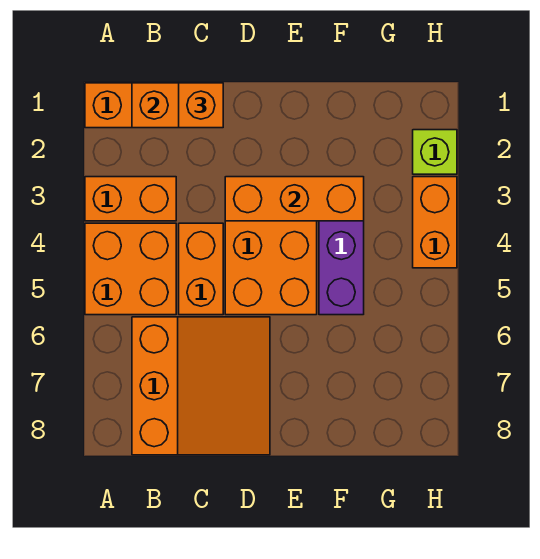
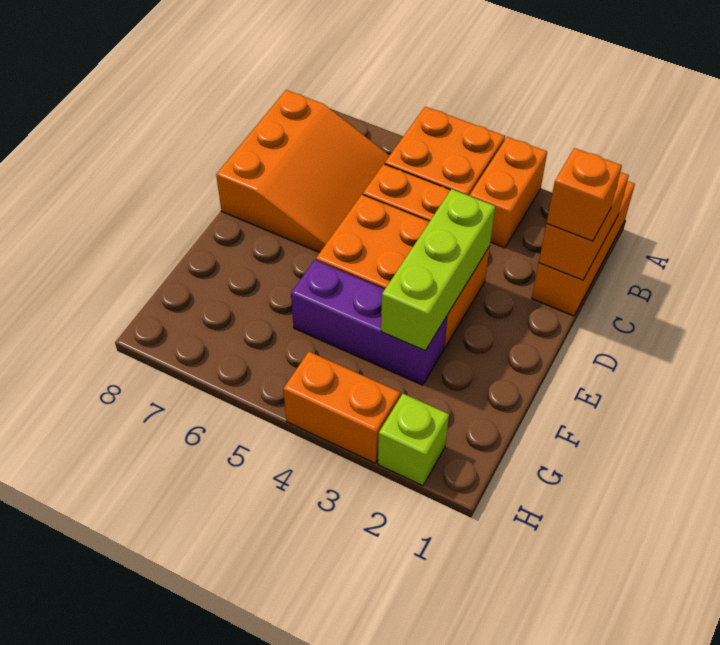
orange 3x3 slope [132,317,270,455] -> orange 3x3 slope turned to [216,90,390,253]
orange 1x3 brick [225,177,364,221] -> lime 1x3 brick [381,189,495,351]

